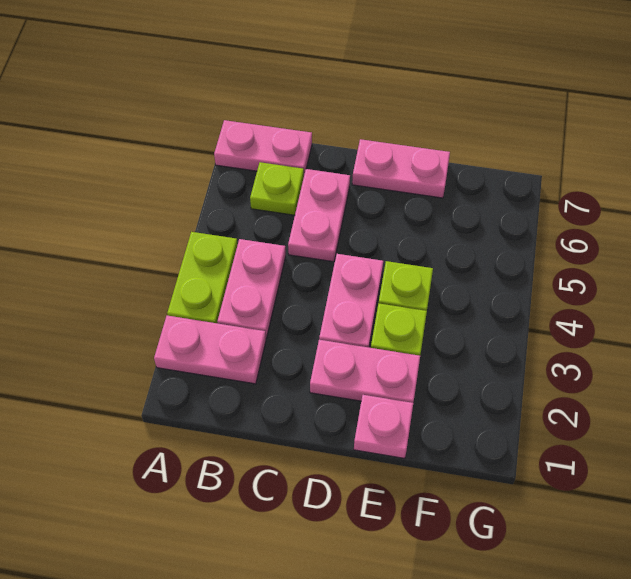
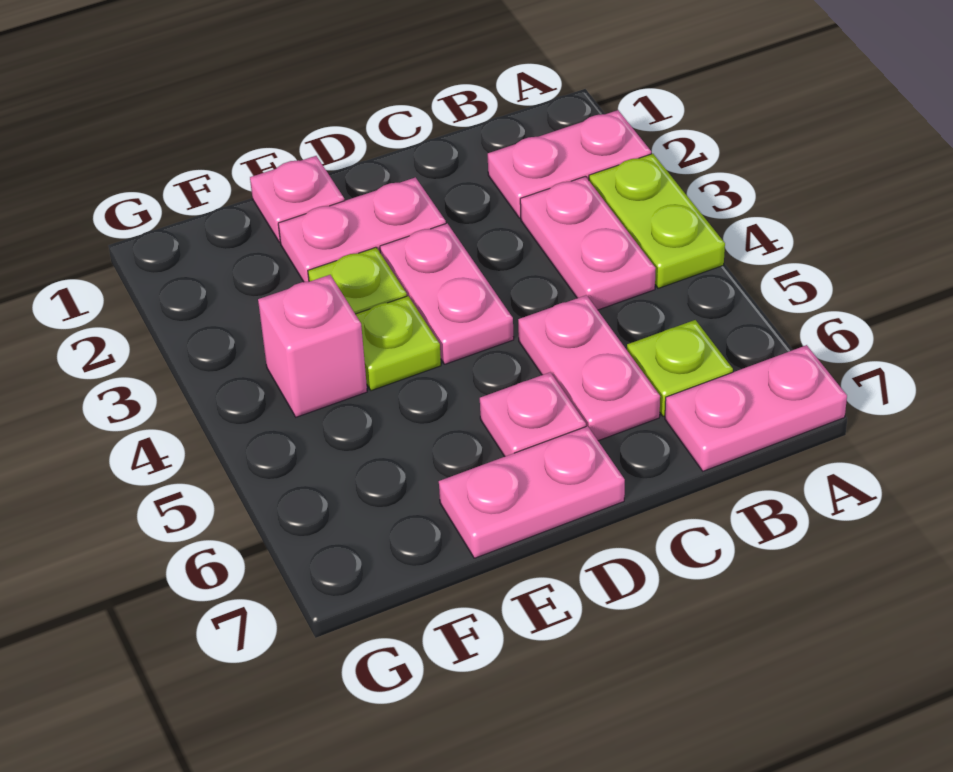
none -> pink 1x1 plate [480,372,586,456]
none -> pink 1x1 brick [258,275,367,417]

